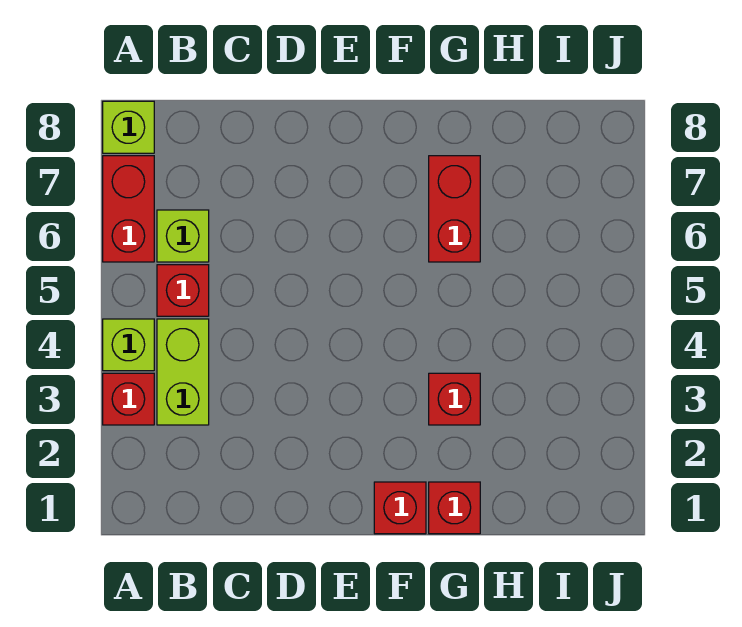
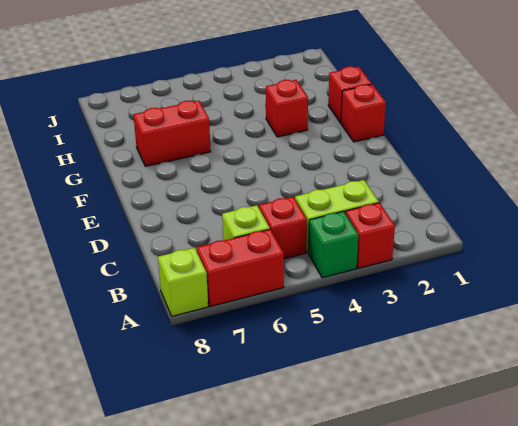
lime 1x1 brick [103,319,154,371] -> green 1x1 brick [308,211,358,278]

